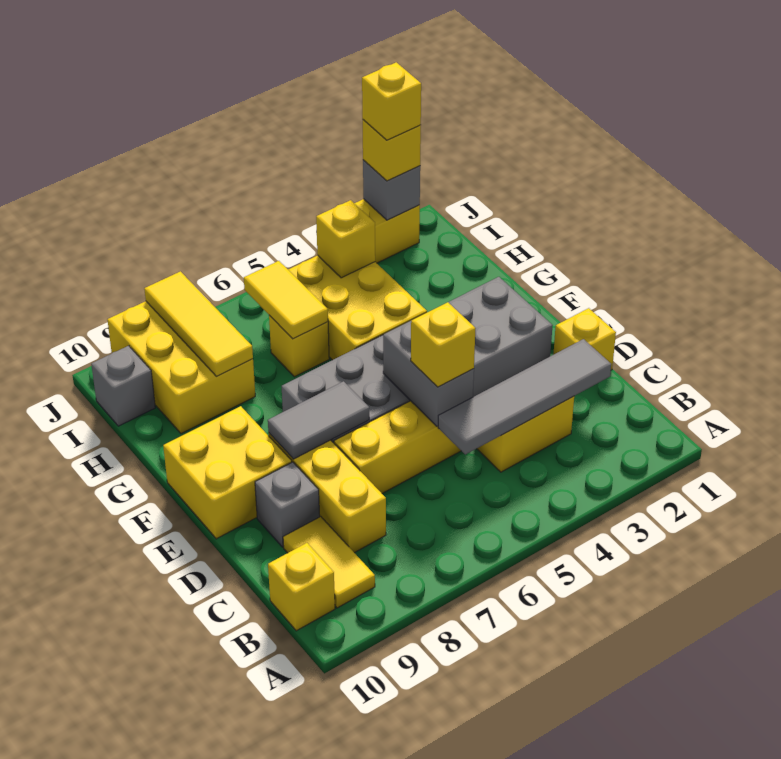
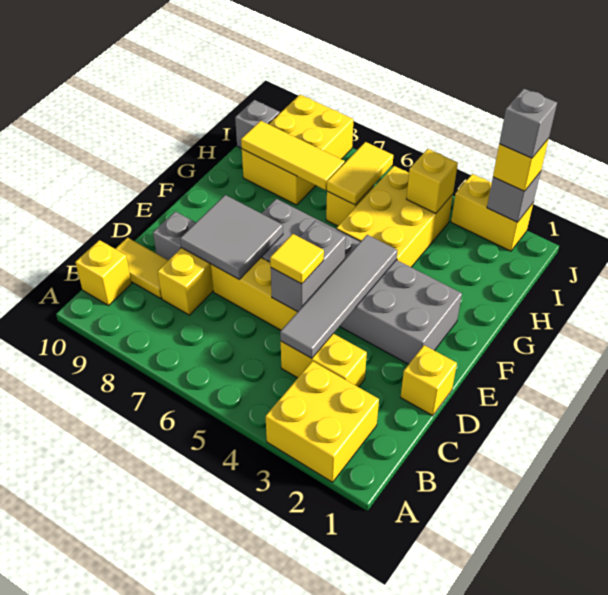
yellow 1x2 tile [283,517,375,608] -> yellow 1x2 tile turned to [116,238,169,298]
grey 1x4 tile [438,339,611,454] -> grey 1x4 tile turned to [280,235,397,358]
yellow 1x1 brick [411,302,475,387] -> yellow 1x1 tile [270,234,324,284]
grey 1x2 tile [268,381,369,459] -> grey 2x2 tile [180,195,283,279]
yellow 2x2 brick [163,406,292,539] -> yellow 2x2 brick moved to [266,361,379,482]
yellow 1x3 tile [144,271,253,376] -> yellow 1x3 tile turned to [241,121,345,190]
yellow 1x1 brick [362,62,421,140] -> grey 1x1 brick [499,89,557,158]

